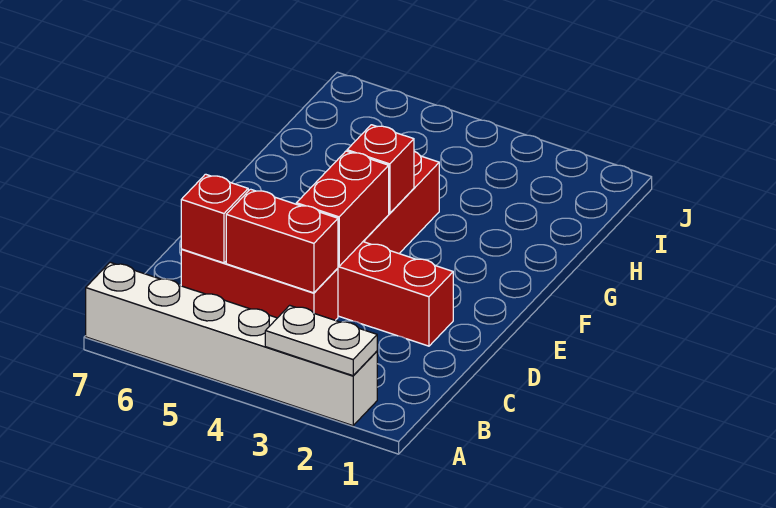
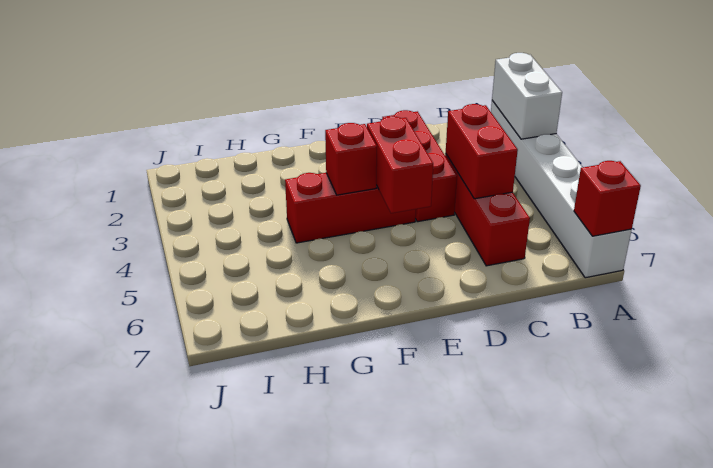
white 1x2 plate [265,305,377,376] -> white 1x2 brick [492,53,562,139]
red 1x1 brick [181,174,248,263] -> red 1x1 brick moved to [574,161,641,236]
red 1x2 brick [296,151,389,266] -> red 1x2 brick turned to [367,117,433,213]

